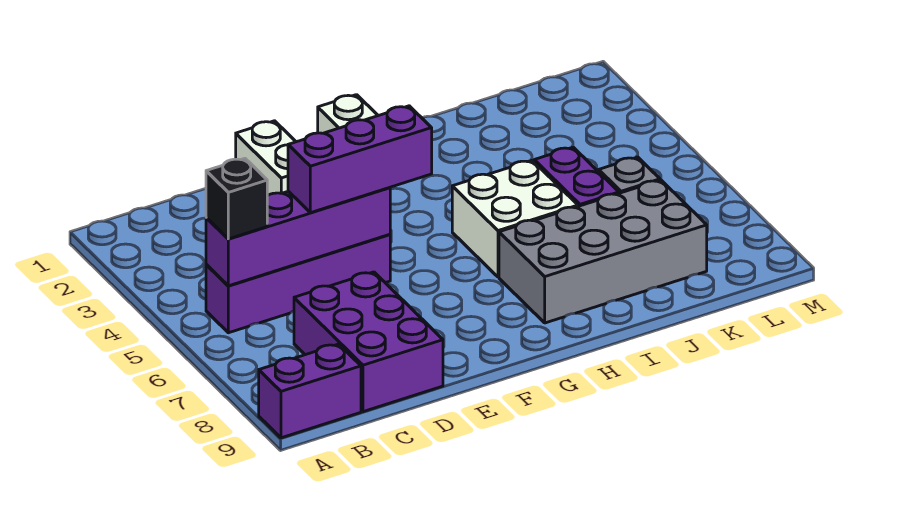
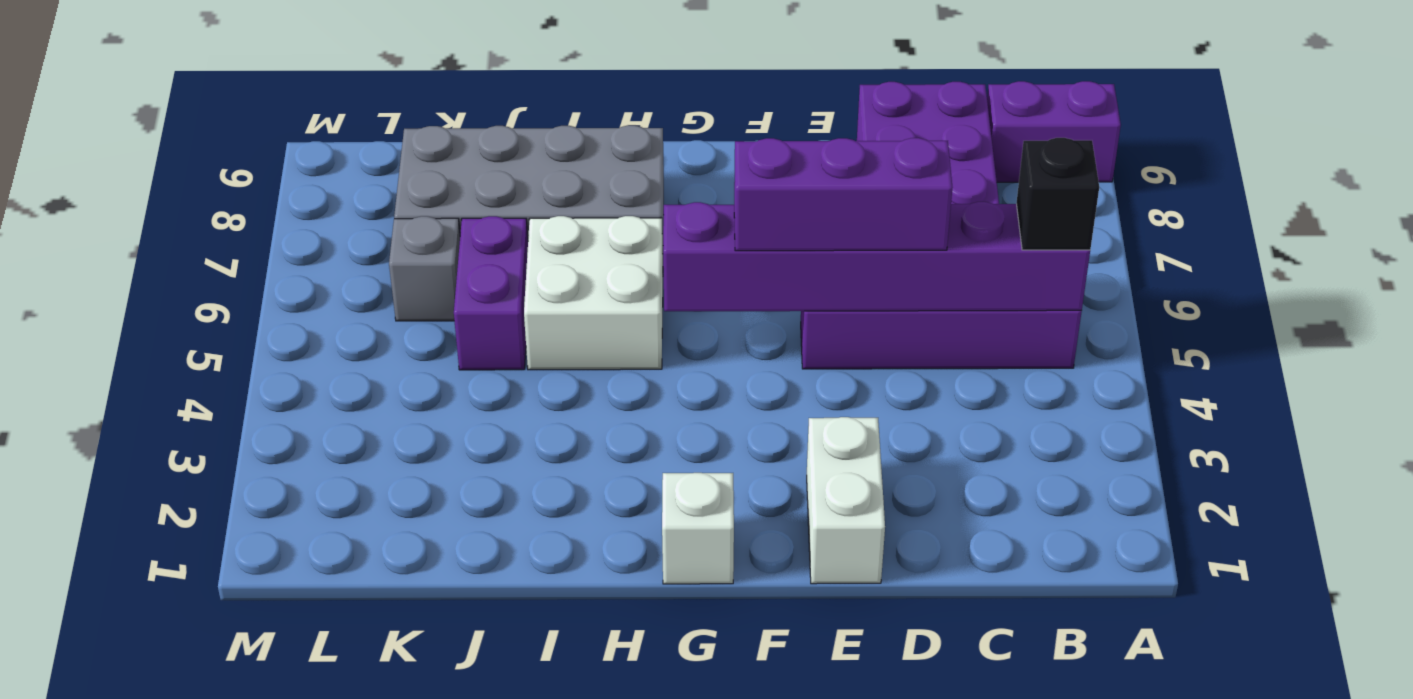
purple 1x4 brick [206,188,390,286] -> purple 1x6 brick [663,202,1090,311]

